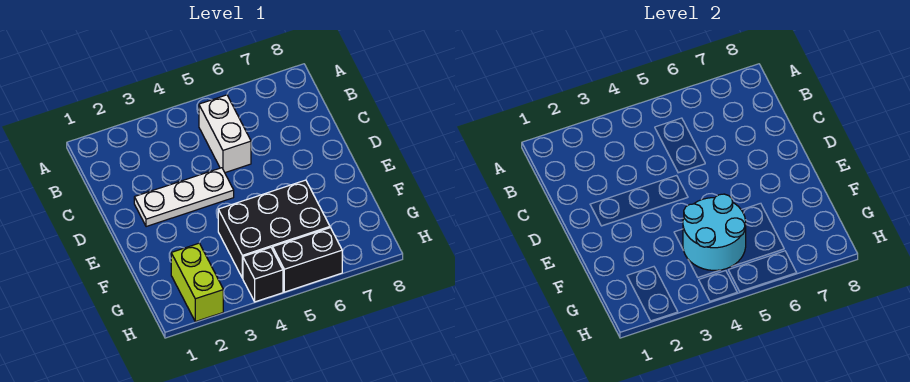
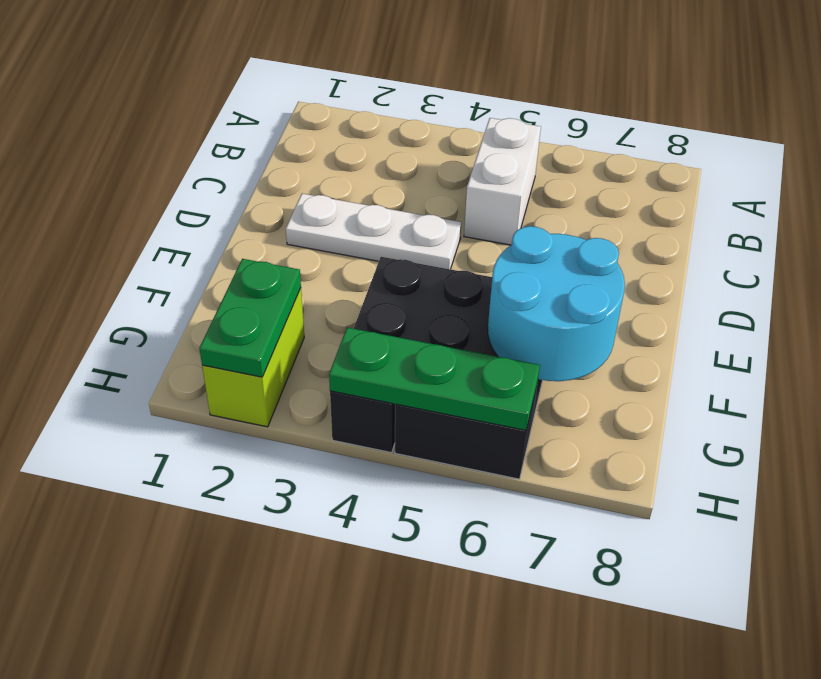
cyan 2x2 round brick [683,194,746,270] -> cyan 2x2 round brick moved to [488,226,625,381]
none -> green 1x2 plate [199,259,301,377]
none -> green 1x3 plate [329,327,540,430]

